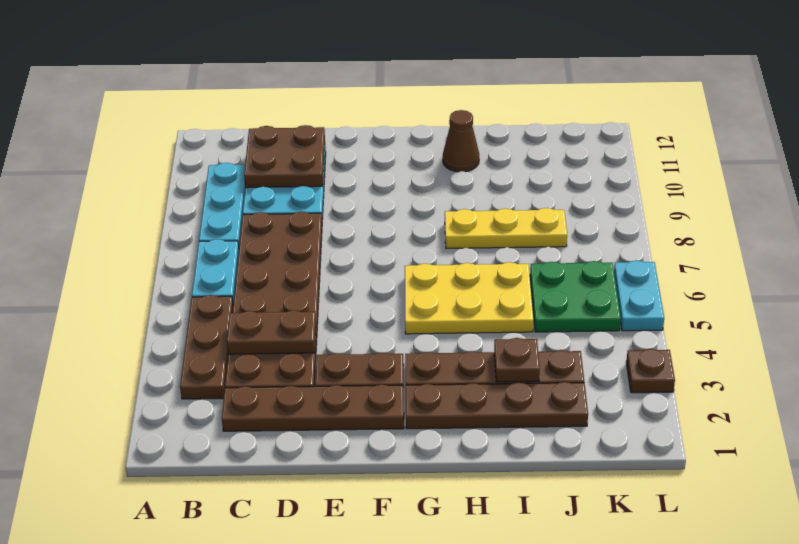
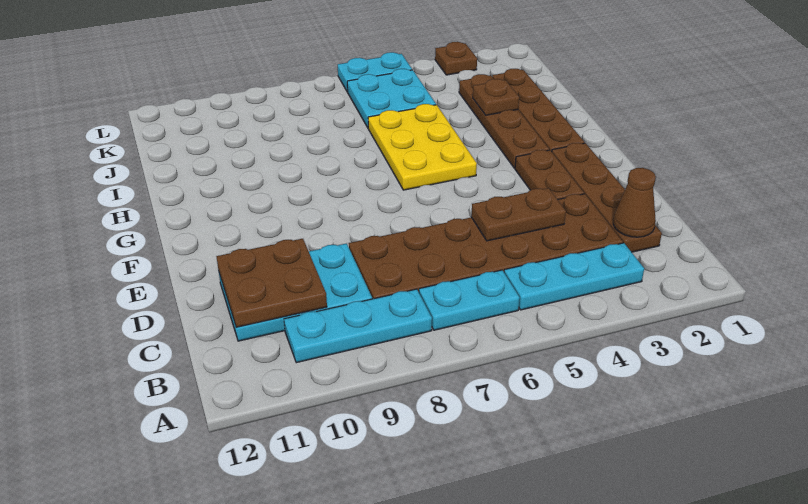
brown 1x3 plate [180,295,233,399] -> cyan 1x3 plate [504,243,644,310]
brown 1x2 plate [227,310,316,354] -> brown 1x2 plate turned to [471,188,566,241]
yellow 1x3 plate [445,208,567,249] -> none
brown 1x1 cone [443,110,479,172] -> brown 1x1 cone moved to [613,168,656,237]
green 2x2 plate [530,261,621,332] -> cyan 2x2 plate [347,69,436,128]

